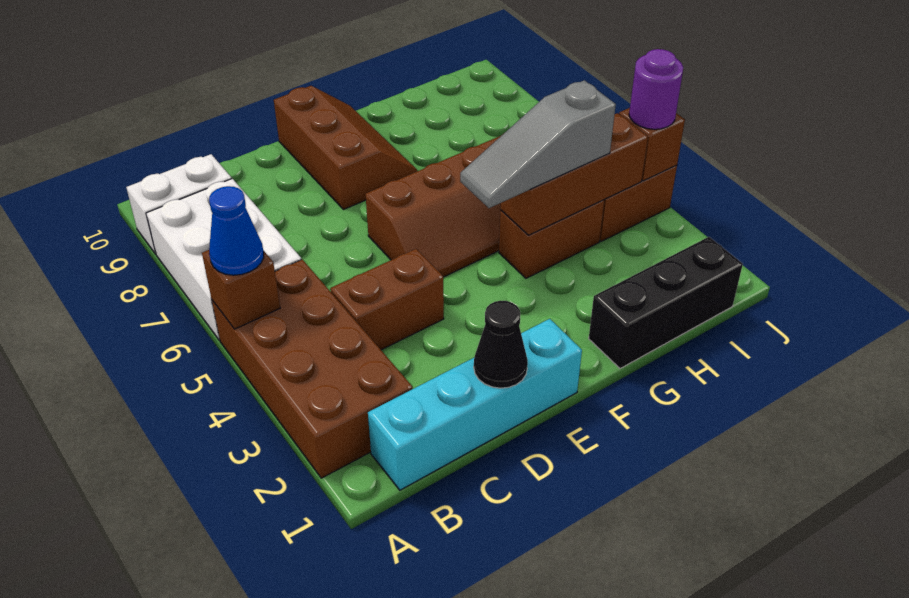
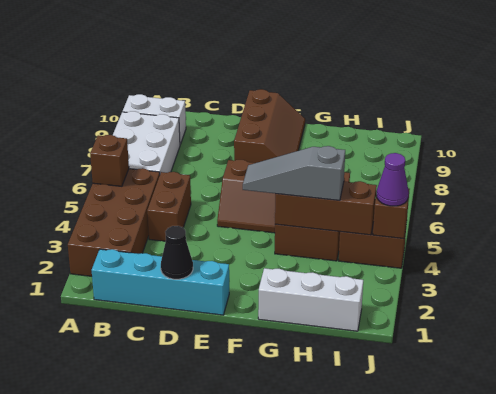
blue 1x1 cone [209,186,264,275] -> none
brown 1x2 brick [330,249,444,350] -> brown 1x2 brick turned to [147,172,191,241]
black 1x3 brick [589,237,743,369] -> white 1x3 brick [258,268,363,331]
purple 1x1 round brick [629,49,683,129] -> purple 1x1 cone [377,153,409,206]

